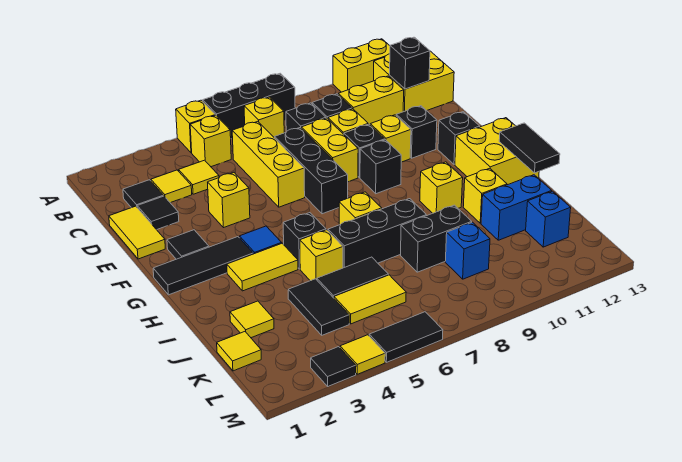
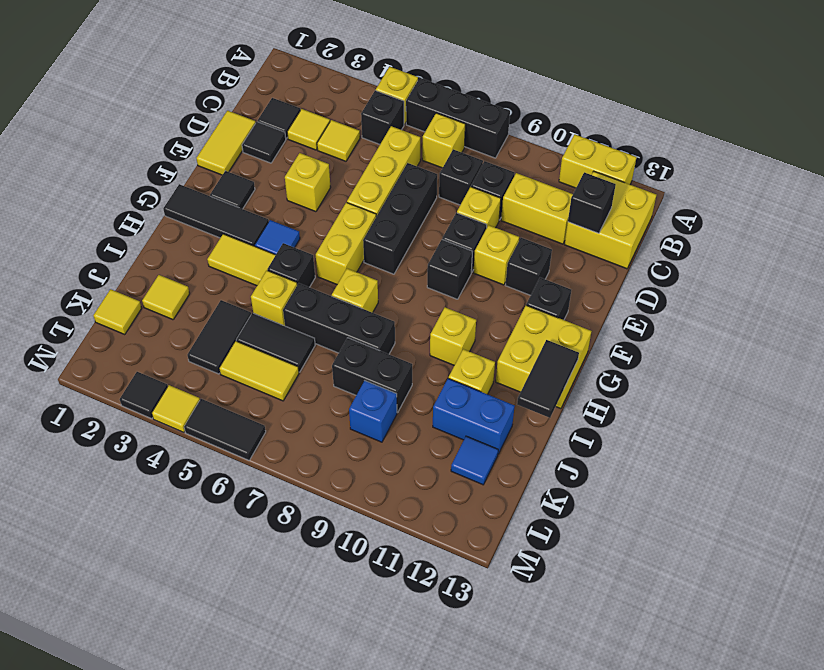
yellow 1x1 brick [190,115,231,167] -> black 1x1 brick [361,90,404,144]
yellow 1x2 brick [301,118,358,182] -> yellow 1x2 brick moved to [316,202,376,284]
blue 1x1 brick [526,191,571,247] -> blue 1x1 tile [451,436,498,485]

